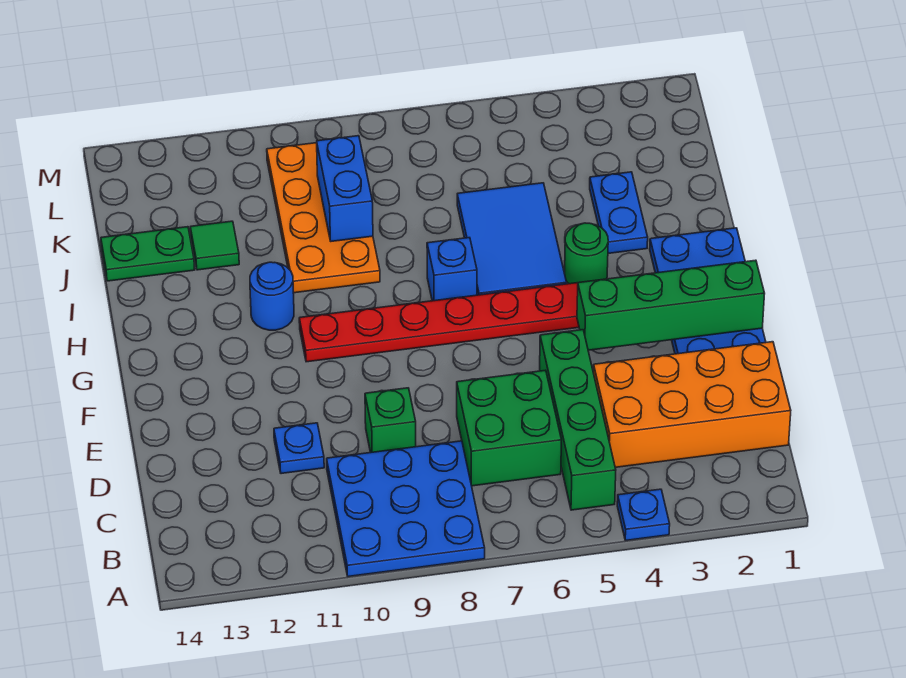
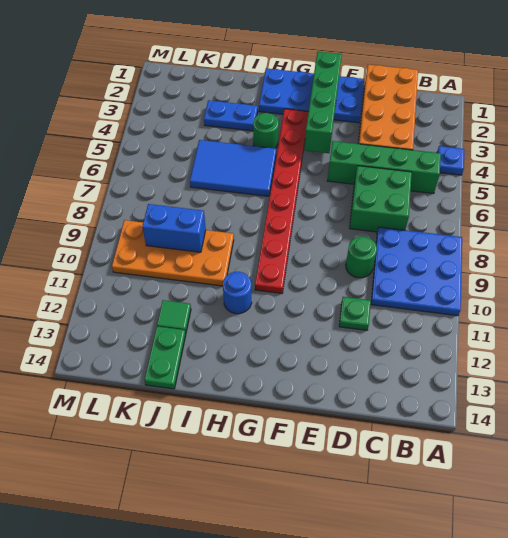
green 1x1 brick [365,388,416,453] -> green 1x1 round brick [346,236,377,278]
blue 1x1 plate [274,423,324,474] -> green 1x1 plate [339,297,371,330]
blue 1x1 brick [427,238,477,301] -> none

